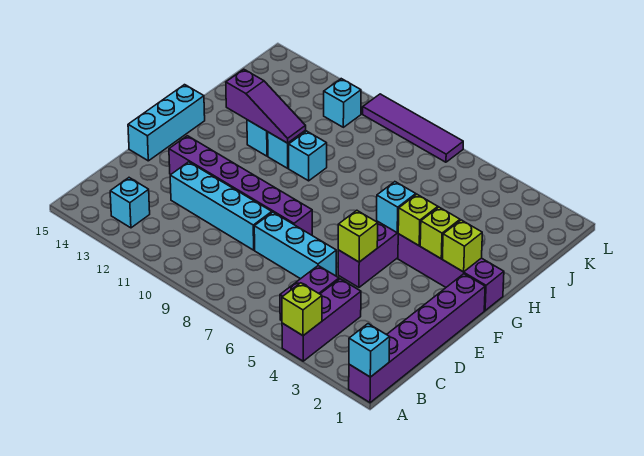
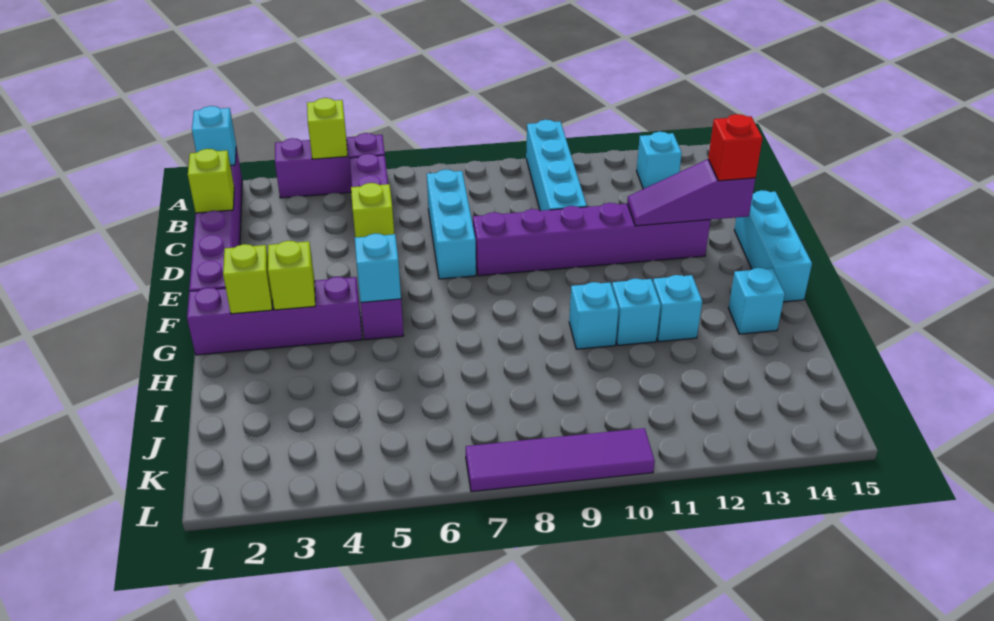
purple 1x3 brick [282,279,361,361] -> purple 1x3 brick turned to [275,133,385,198]
cyan 1x3 brick [254,212,336,279] -> cyan 1x3 brick turned to [427,170,476,279]
cyan 1x4 brick [170,162,272,250] -> cyan 1x4 brick turned to [526,120,587,211]
none -> red 1x1 brick [708,114,762,181]
lime 1x1 brick [398,194,438,246] -> lime 1x1 brick moved to [188,149,234,213]
purple 1x3 slope [226,69,306,143] -> purple 1x3 slope moved to [627,159,755,226]
cyan 1x1 brick [324,79,361,127] -> cyan 1x1 brick moved to [729,268,785,334]

